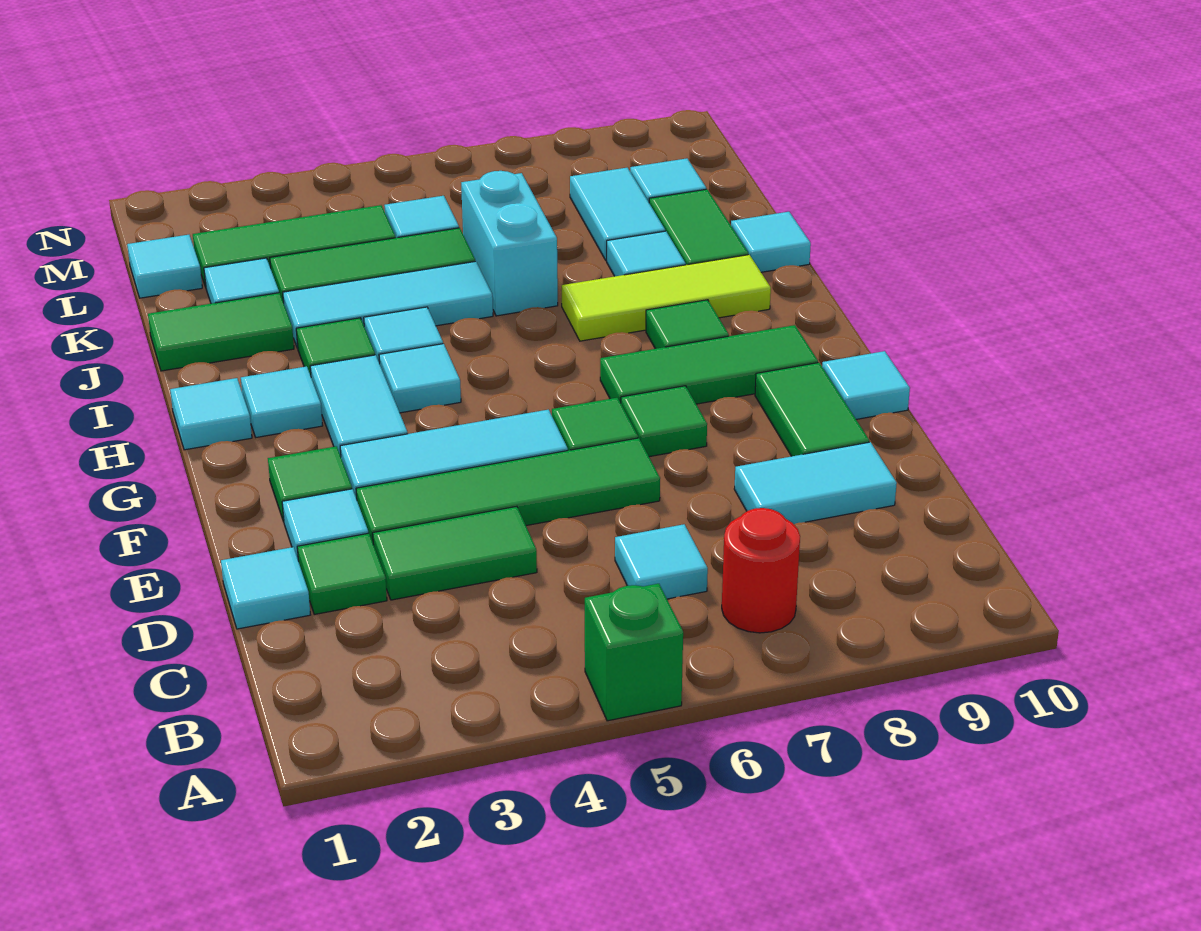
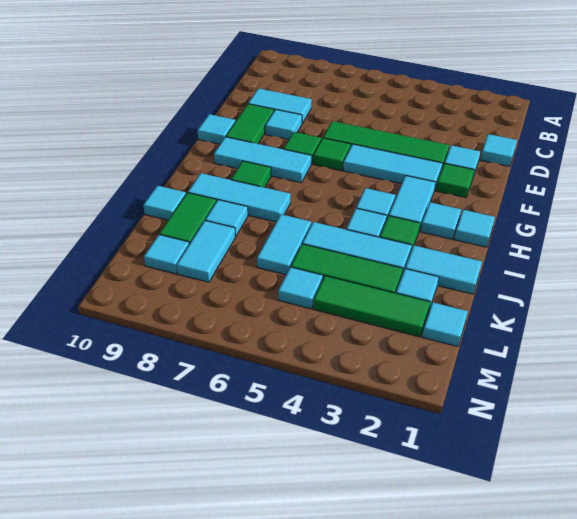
green 1x1 brick [585,584,683,721] -> none
red 1x1 round brick [722,508,800,633] -> none
cyan 1x1 tile [615,524,708,599] -> cyan 1x1 tile moved to [265,110,302,139]
green 1x1 tile [297,533,387,614] -> none
green 1x2 tile [373,506,537,600] -> none
green 1x3 tile [600,325,818,404] -> cyan 1x3 tile [214,137,311,183]
lime 1x3 tile [562,255,771,341] -> cyan 1x3 tile [188,173,290,222]
green 1x2 tile [148,293,294,371] -> cyan 1x2 tile [405,246,482,294]
cyan 1x2 brick [461,171,558,316] -> cyan 1x2 tile [257,215,311,275]

